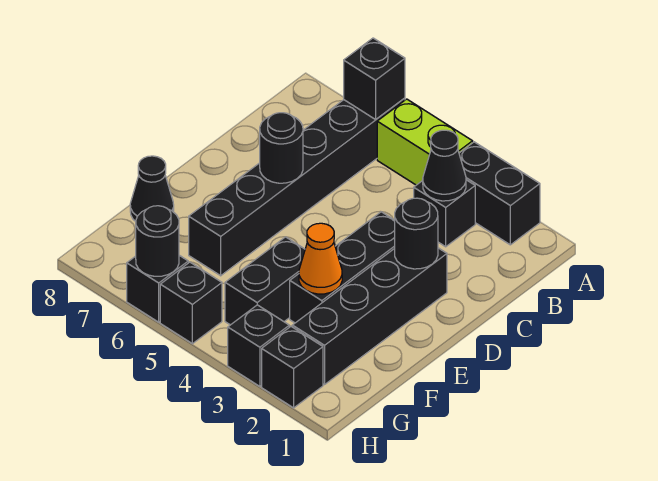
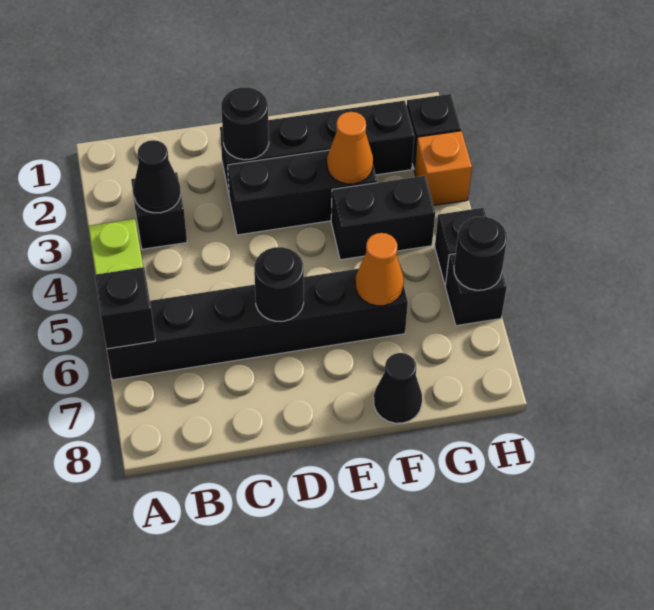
black 1x2 brick [459,142,540,245] -> none
none -> orange 1x1 cone [355,233,404,306]
black 1x1 brick [228,305,289,386] -> orange 1x1 brick [414,131,472,205]

